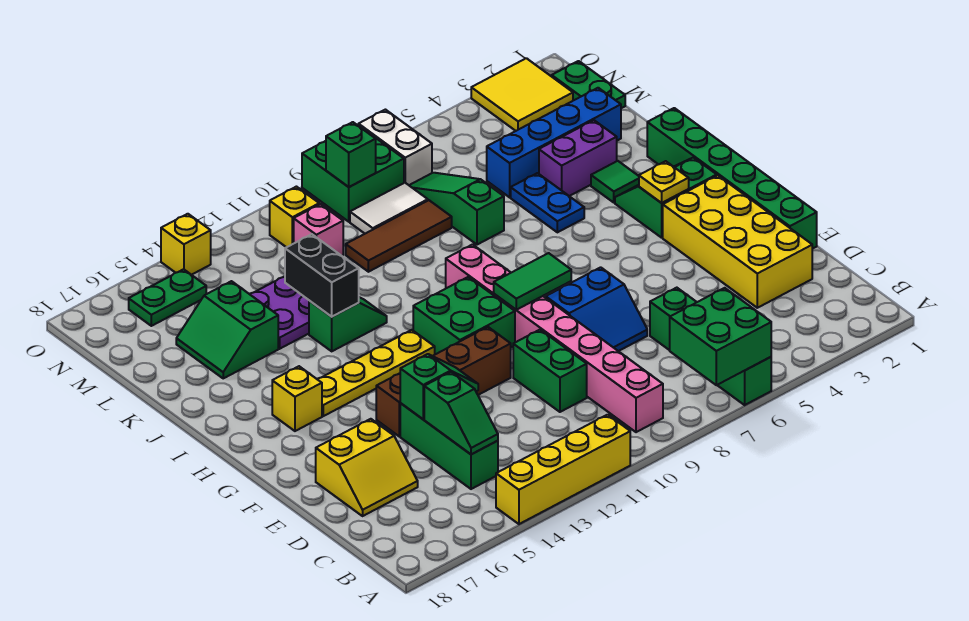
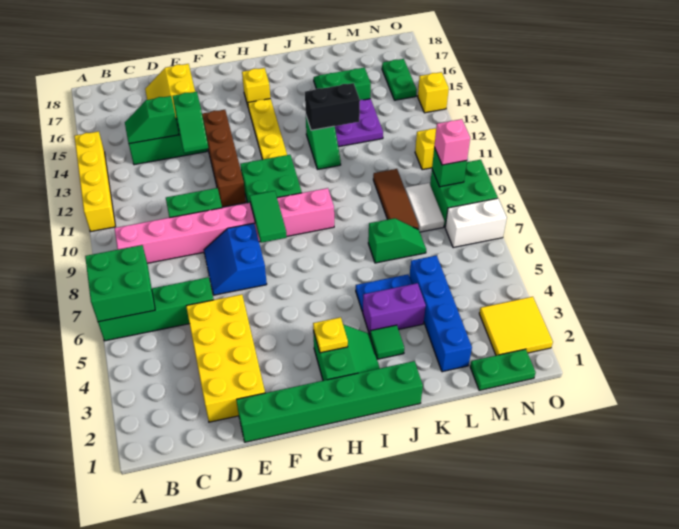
yellow 2x4 brick [663,175,812,308] -> yellow 2x4 brick turned to [186,294,265,422]
purple 1x2 brick [539,120,617,196] -> purple 1x2 brick turned to [363,283,426,335]
green 1x3 slope [409,173,504,245] -> green 1x2 slope [368,218,426,263]
pink 1x1 brick [294,204,343,256] -> pink 1x1 brick moved to [434,119,470,165]

